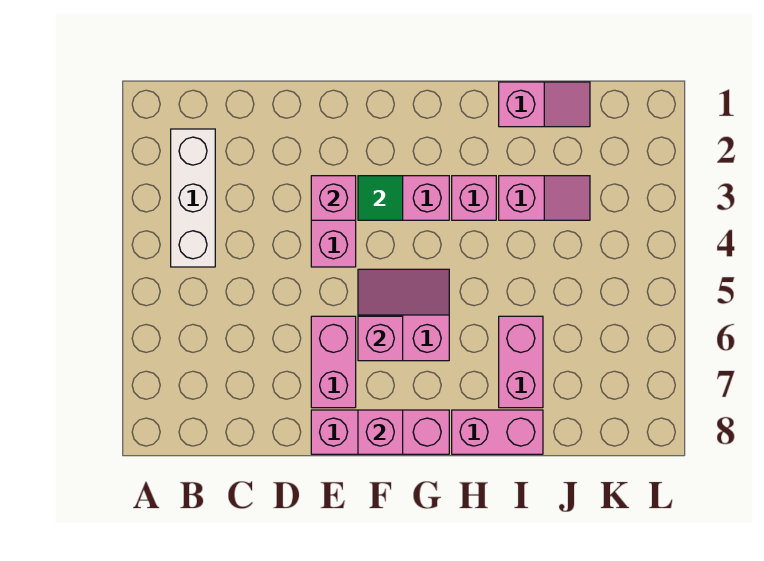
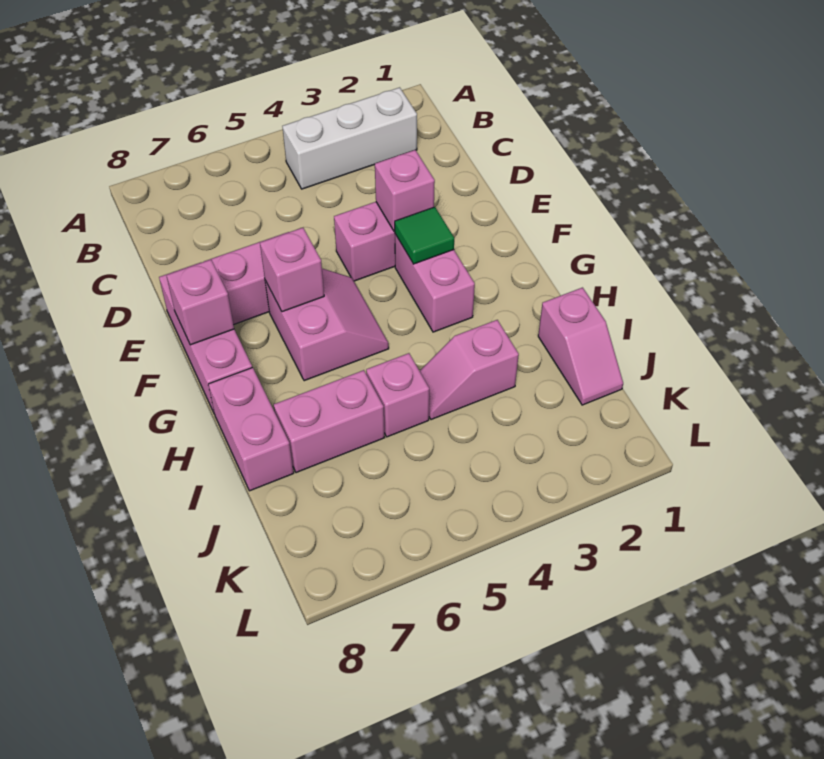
pink 1x1 brick [452,176,496,220] -> pink 1x1 brick moved to [366,353,429,437]
pink 1x2 slope [499,176,590,220] -> pink 1x2 slope turned to [420,320,519,420]

